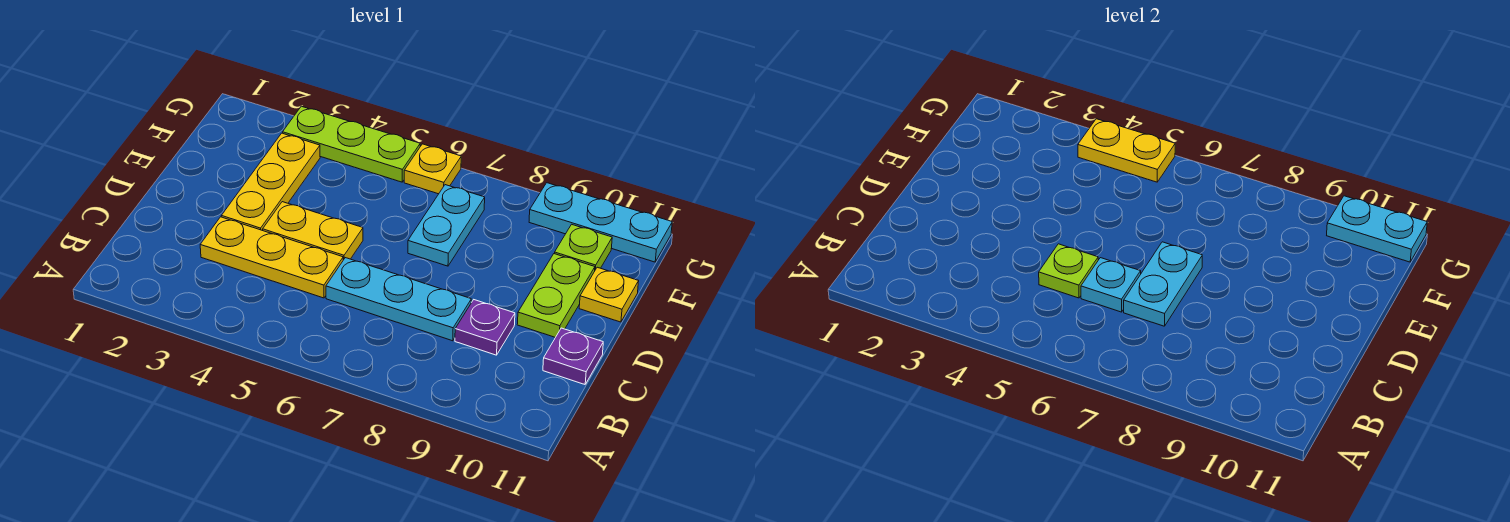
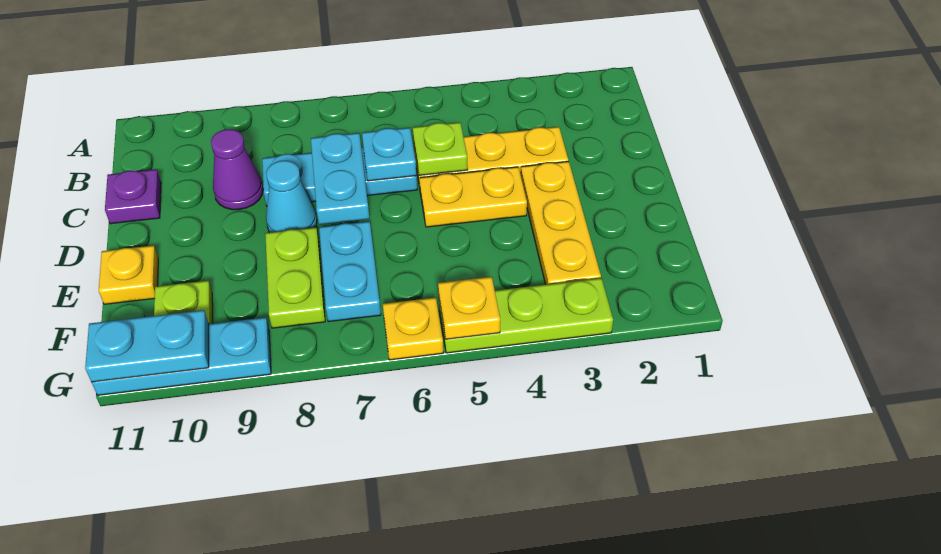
purple 1x1 plate [455,300,515,355] -> purple 1x1 cone [211,129,263,210]
none -> cyan 1x1 cone [266,161,317,233]
lime 1x2 plate [517,254,595,337] -> lime 1x2 plate moved to [265,227,325,328]
yellow 1x2 plate [1078,119,1175,182] -> yellow 1x1 plate [438,277,500,339]

